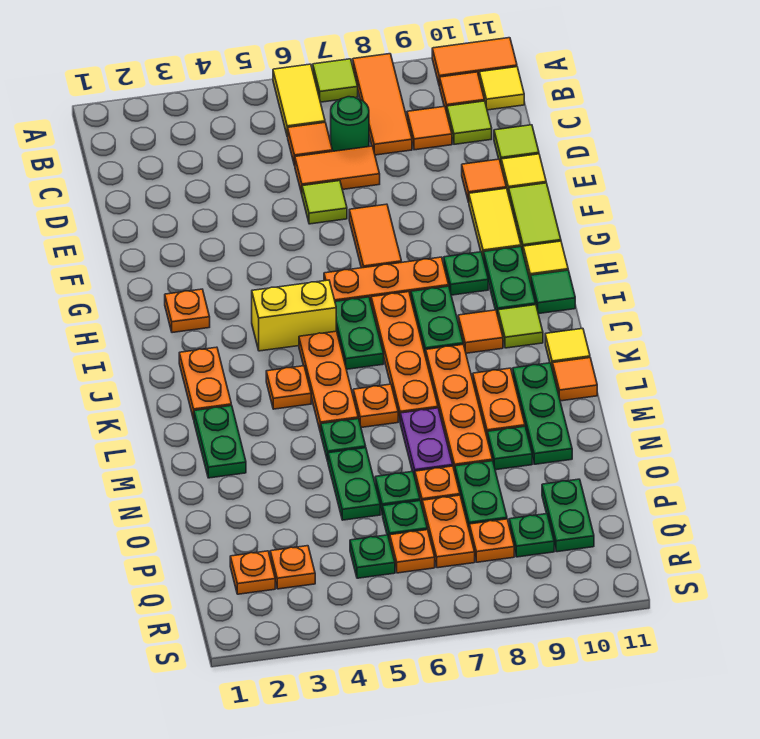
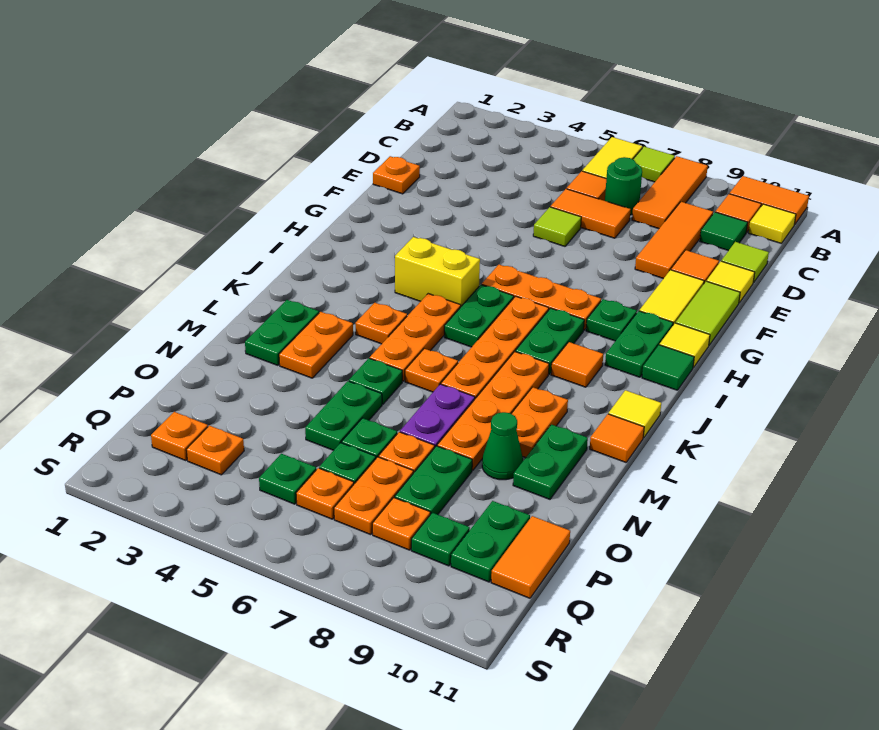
orange 1x1 tile [407,106,452,150] -> orange 1x3 tile [635,202,713,279]
lime 1x1 tile [447,101,492,144] -> green 1x1 tile [700,212,748,251]
orange 1x2 tile [349,204,401,268] -> orange 1x2 tile moved to [491,516,570,598]
orange 1x1 plate [165,289,210,333] -> orange 1x1 plate moved to [373,156,420,194]
orange 1x2 plate [179,347,231,419] -> orange 1x2 plate moved to [279,312,353,378]
lime 1x1 tile [498,305,543,348] -> none
green 1x3 plate [513,363,572,464] -> green 1x2 plate [513,425,588,499]
green 1x1 plate [487,426,532,470] -> green 1x1 cone [482,412,523,480]

